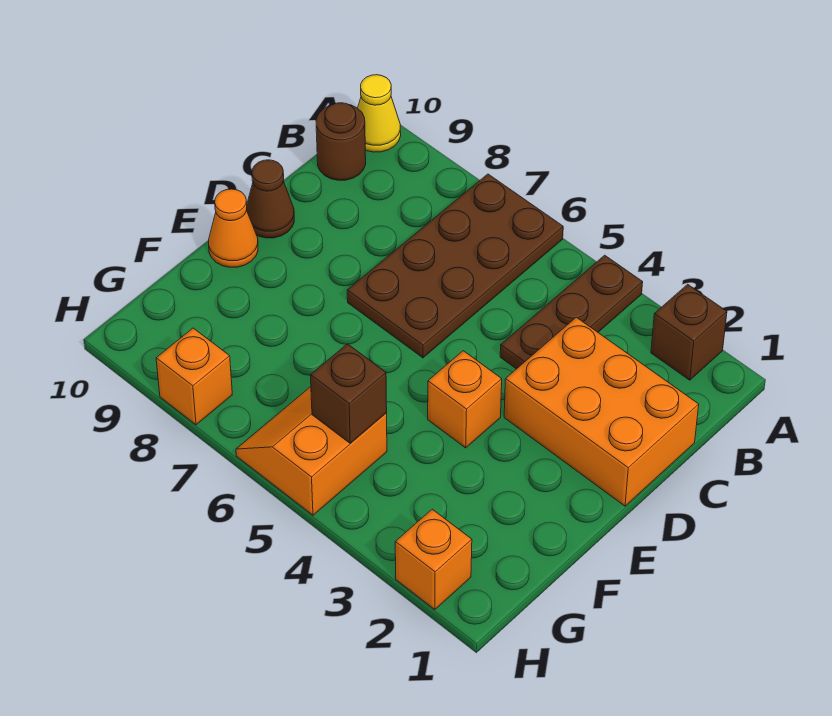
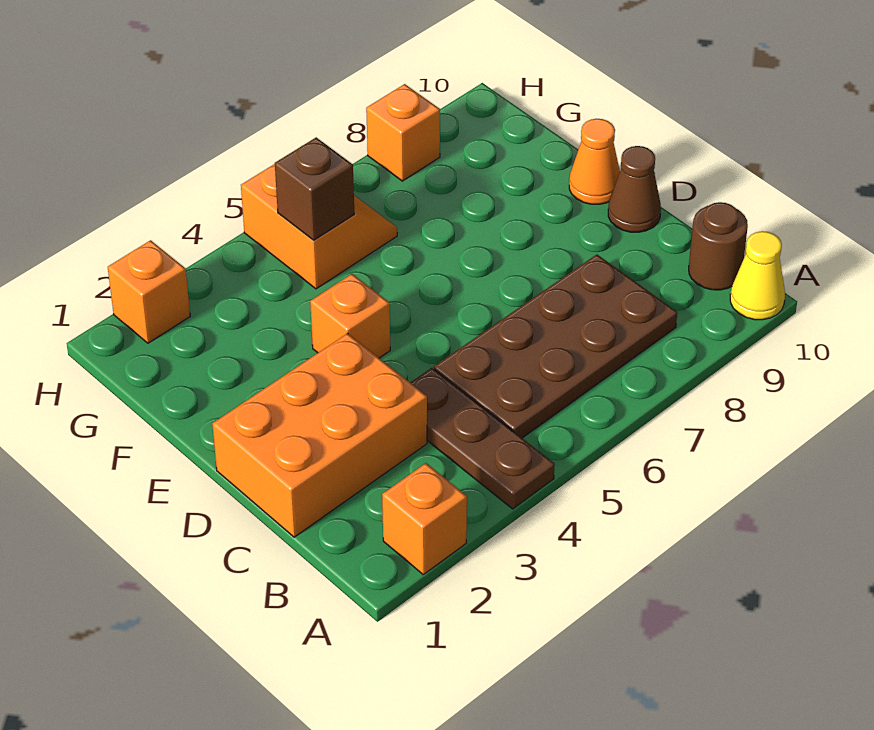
brown 1x1 brick [651,284,727,380] -> orange 1x1 brick [382,463,467,575]
brown 2x4 plate [347,174,563,358] -> brown 2x4 plate turned to [434,255,677,438]

